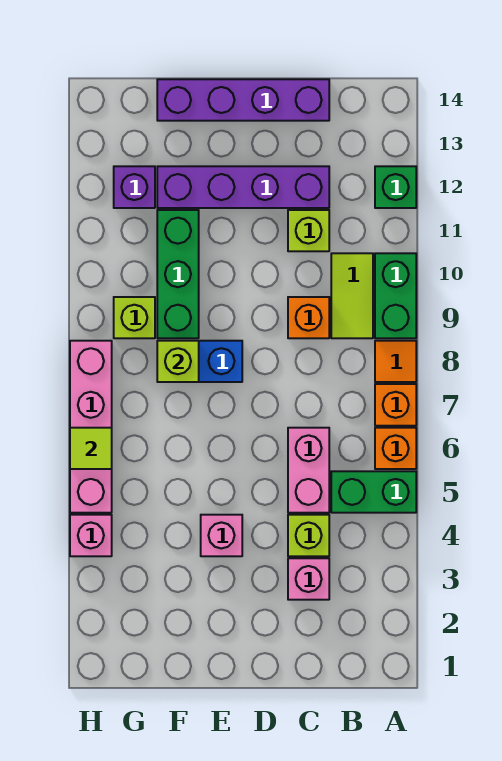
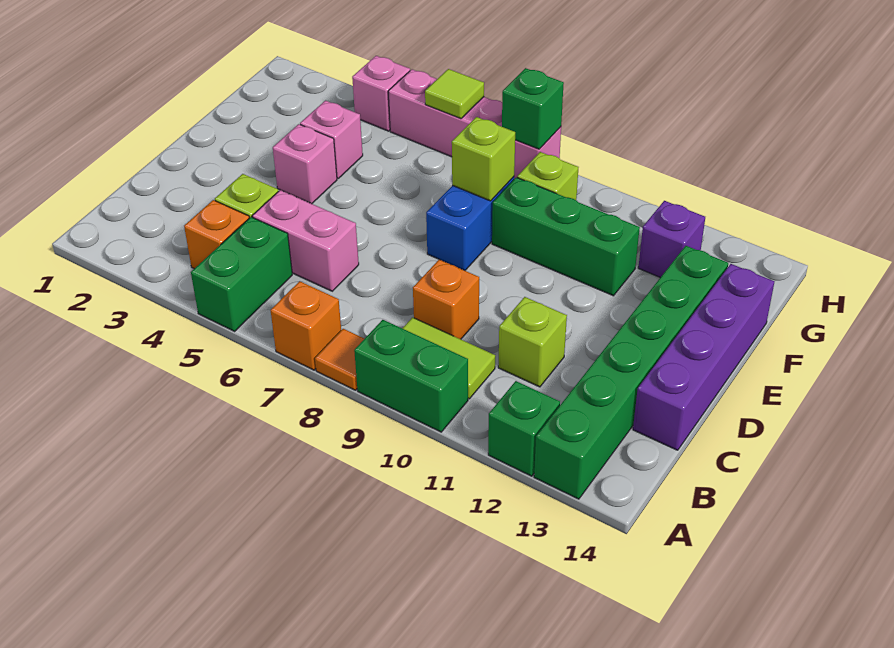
orange 1x1 brick [375,428,416,469] -> orange 1x1 brick moved to [184,200,249,269]
none -> green 1x6 brick [534,246,728,499]
pink 1x1 brick [288,558,329,600] -> pink 1x1 brick moved to [300,101,363,179]
purple 1x4 brick [157,166,329,208] -> none
none -> green 1x1 brick [502,68,564,149]

